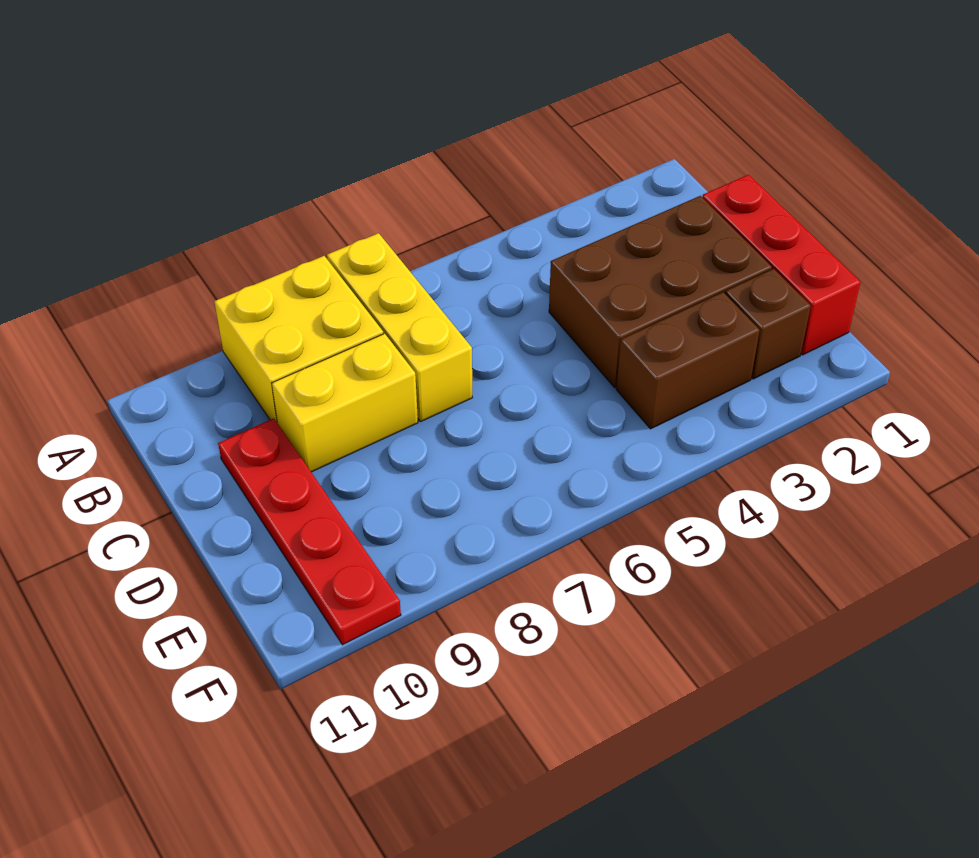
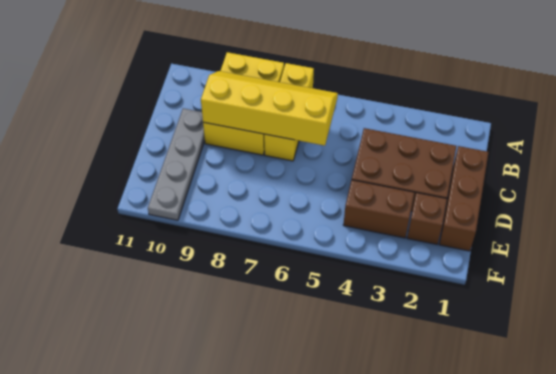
none -> yellow 2x4 slope [201,71,338,146]
red 1x3 brick [702,175,861,355] -> brown 1x3 brick [439,146,489,251]
red 1x4 plate [218,418,401,645] -> grey 1x4 plate [148,108,205,220]

